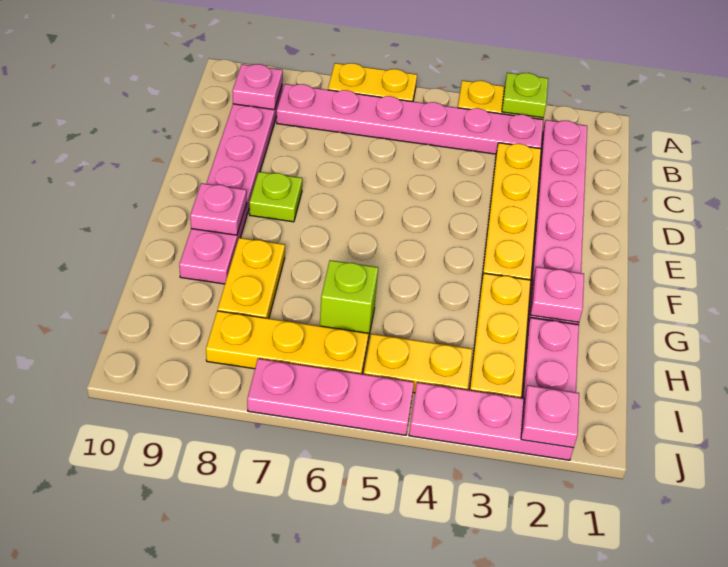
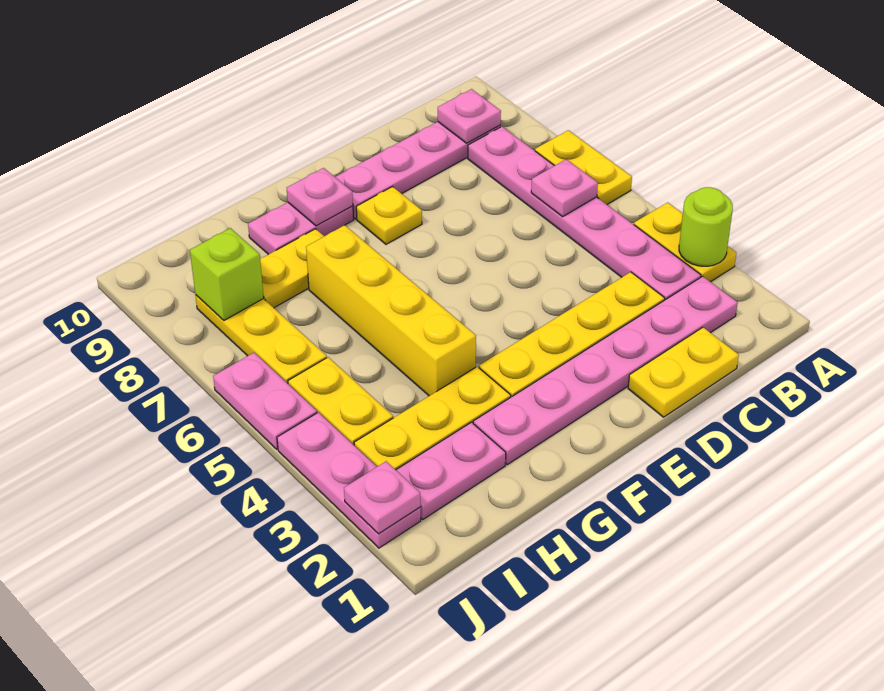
lime 1x1 plate [502,73,548,118] -> lime 1x1 round brick [679,187,733,266]
none -> yellow 1x2 plate [628,327,739,417]
lime 1x1 plate [249,172,302,222] -> yellow 1x1 plate [356,187,422,244]
pink 1x1 plate [531,267,584,322] -> pink 1x1 plate moved to [531,159,598,217]
none -> yellow 1x4 brick [306,225,476,396]
lime 1x1 brick [320,260,378,340] -> lime 1x1 brick moved to [190,228,264,320]
pink 1x3 plate [247,359,414,435] -> pink 1x2 plate [213,353,317,449]

